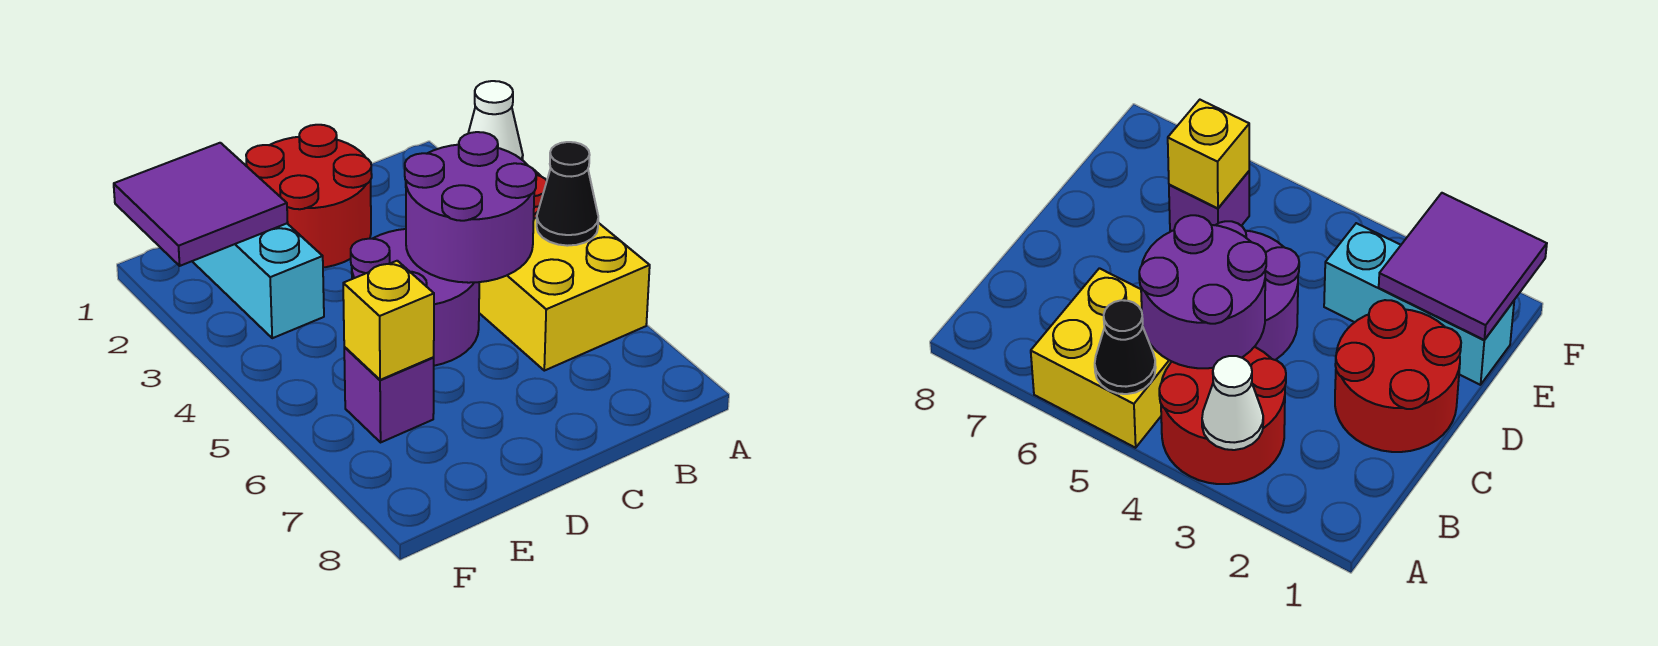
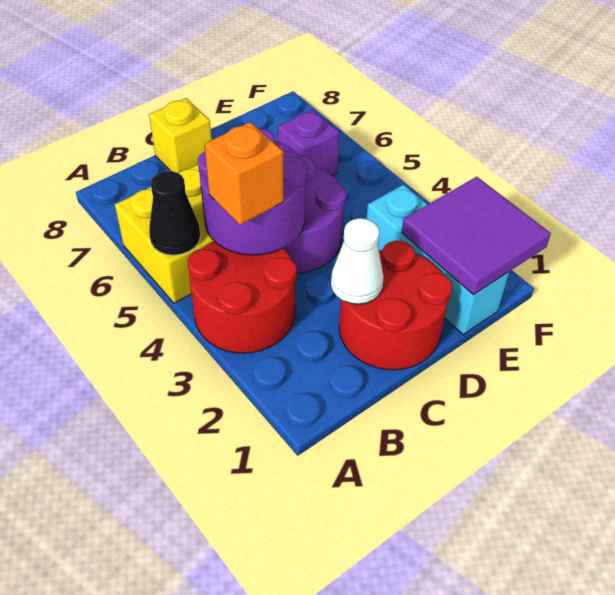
white 1x1 cone [468,81,523,160] -> white 1x1 cone moved to [331,218,384,304]
none -> orange 1x1 brick [204,122,284,225]
yellow 1x1 brick [343,261,434,380] -> yellow 1x1 brick moved to [149,98,212,173]

